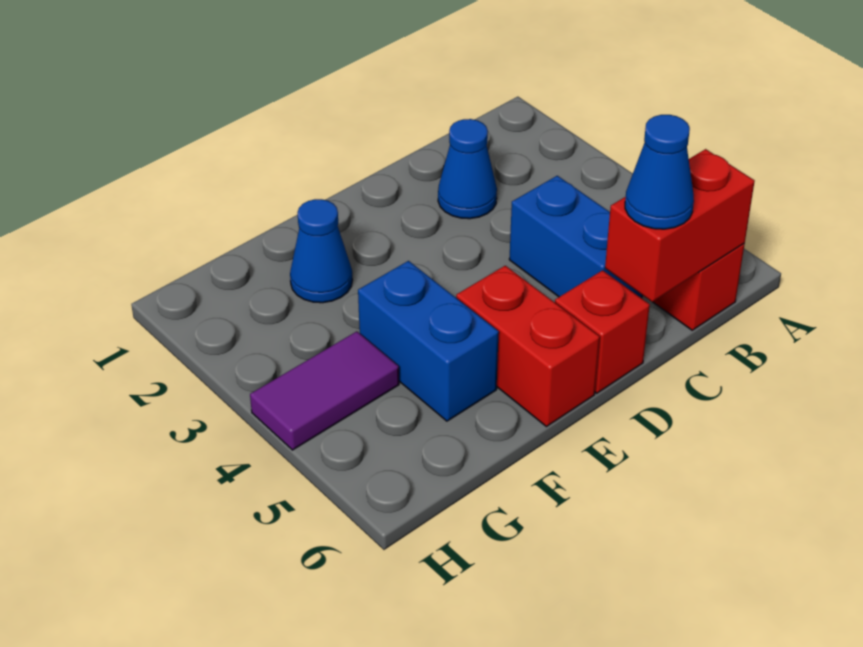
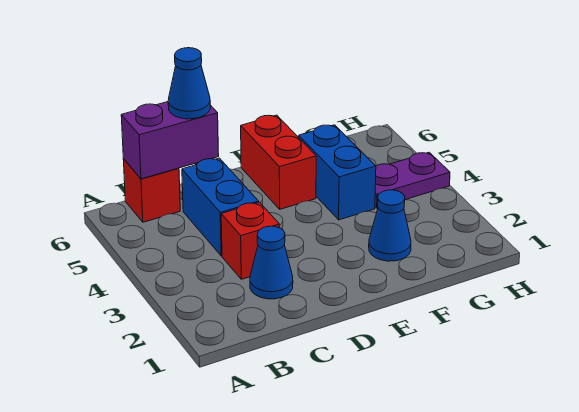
red 1x2 brick [605,149,755,302] -> purple 1x2 brick [121,102,219,179]
red 1x1 brick [555,270,650,393] -> red 1x1 brick moved to [221,202,279,279]
purple 1x2 tile [250,331,399,450] -> purple 1x2 plate [375,152,450,208]

